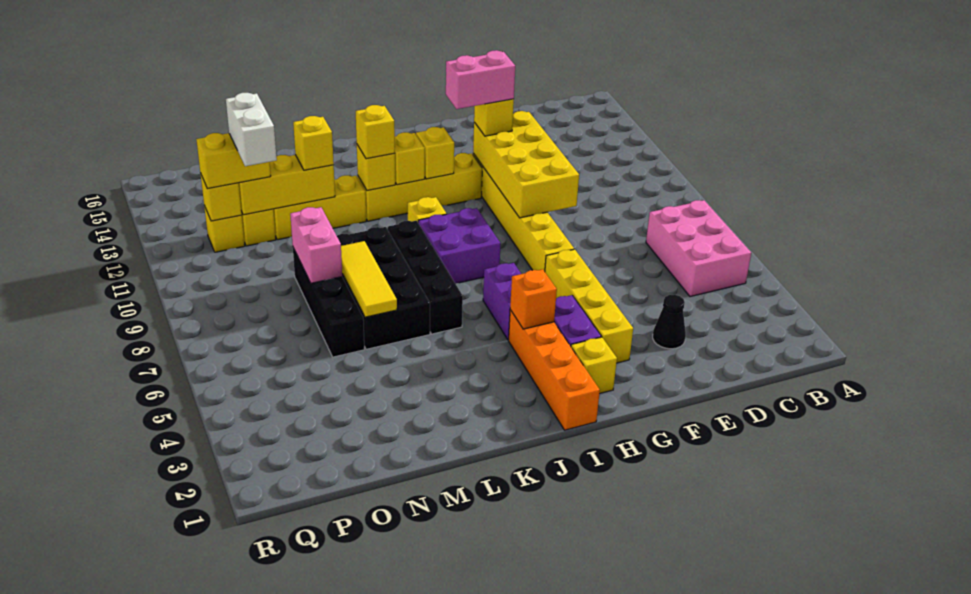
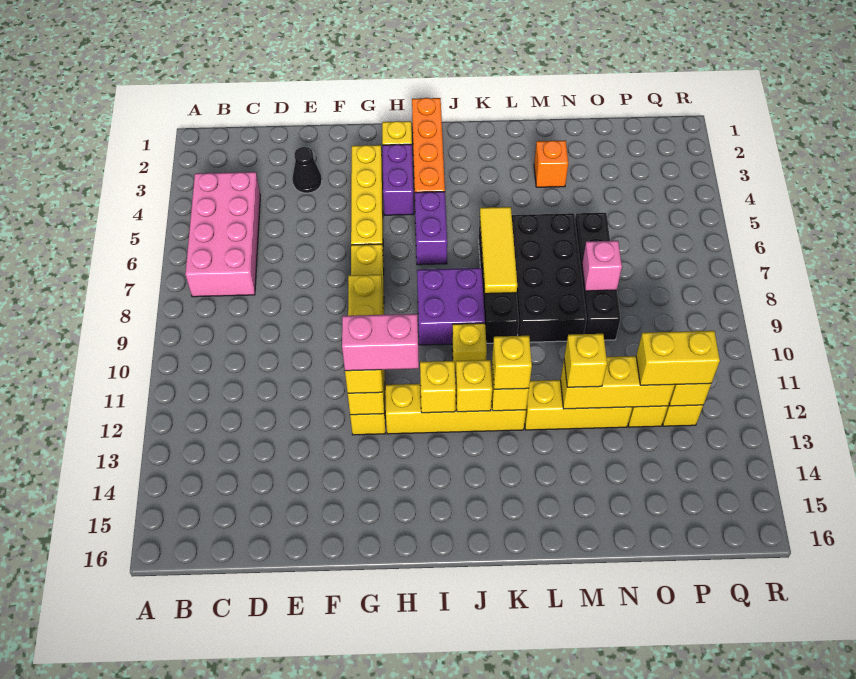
pink 2x3 brick [646,200,751,297] -> pink 2x4 brick [185,172,260,297]
yellow 2x4 brick [473,111,579,218] -> yellow 1x4 brick [348,275,384,415]
orange 1x1 brick [510,269,557,329] -> orange 1x1 brick moved to [534,140,568,187]
yellow 1x3 tile [341,241,397,317] -> yellow 1x3 tile moved to [480,207,517,294]
pink 1x2 brick [290,207,342,283] -> pink 1x1 brick [582,241,622,291]
white 1x2 brick [226,93,277,166] -> none

